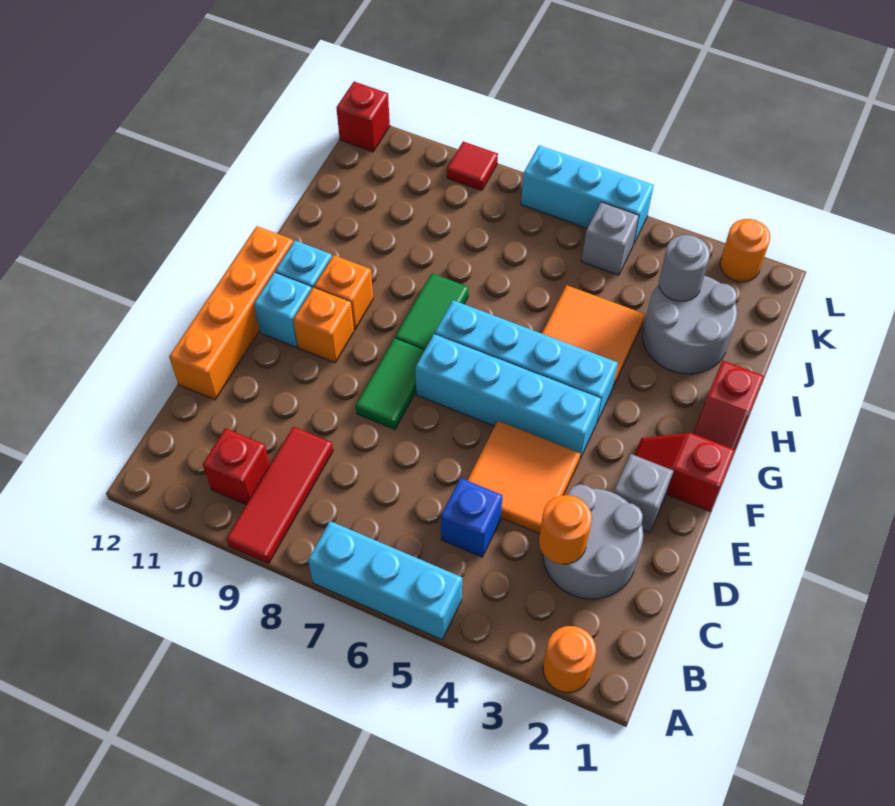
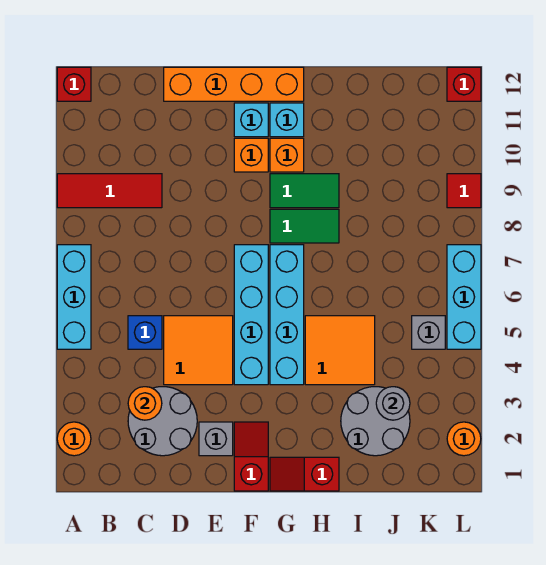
red 1x1 brick [203,428,270,505] -> red 1x1 brick moved to [57,67,91,101]
green 1x2 tile [356,338,425,429] -> green 1x2 tile moved to [270,174,339,208]

